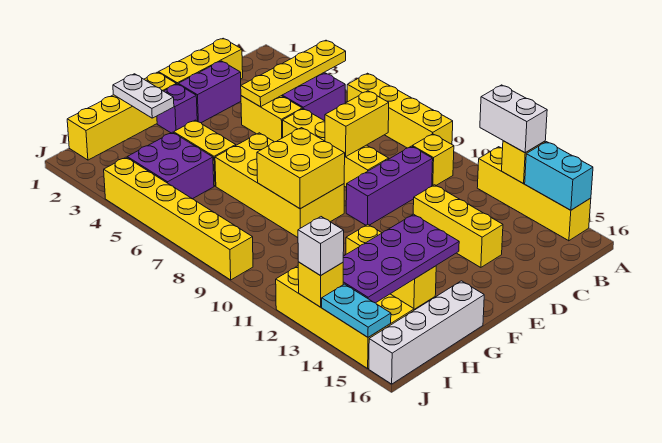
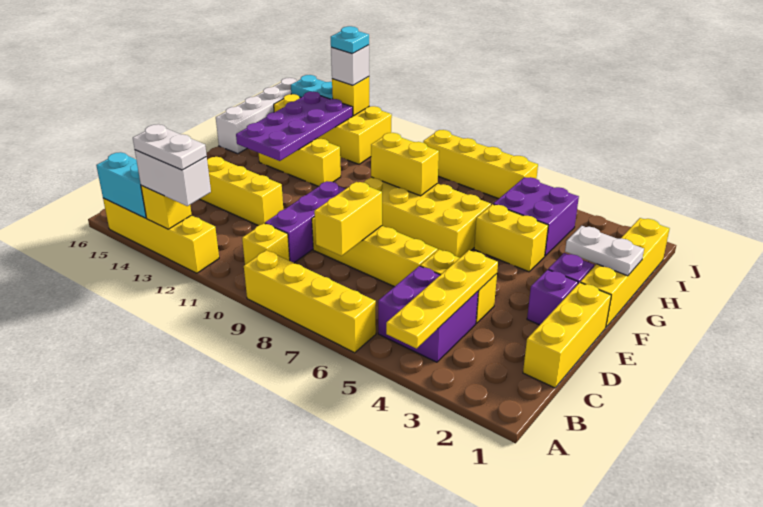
none -> white 1x2 plate [133,124,207,170]
purple 1x2 brick [178,61,241,123] -> purple 1x1 brick [527,270,578,325]
yellow 2x2 brick [257,128,345,209] -> yellow 1x2 brick [371,133,439,196]
yellow 1x6 brick [104,157,253,280] -> yellow 1x4 brick [423,130,538,199]
none -> cyan 1x1 plate [331,26,369,54]

